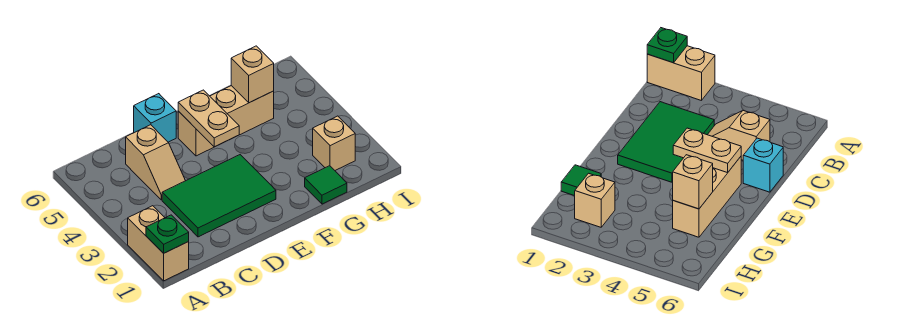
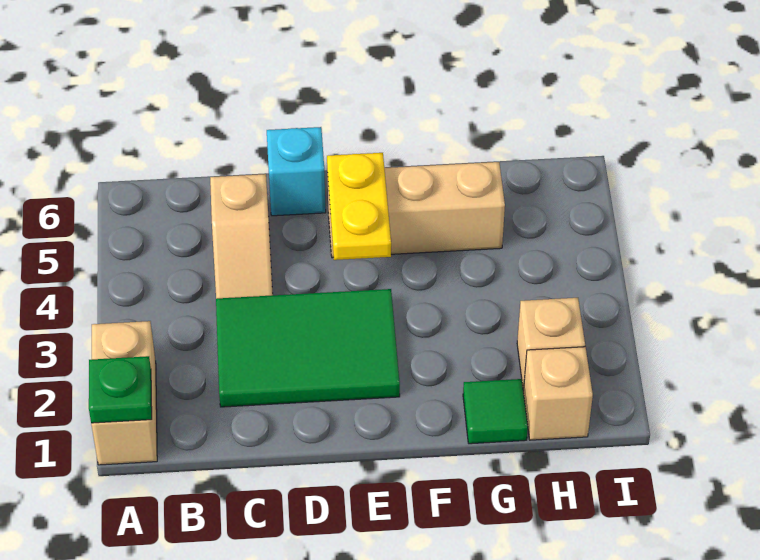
tan 1x2 plate [178,90,239,147] -> yellow 1x2 plate [327,153,391,260]
tan 1x1 brick [231,46,274,103] -> tan 1x1 brick moved to [523,347,593,440]

